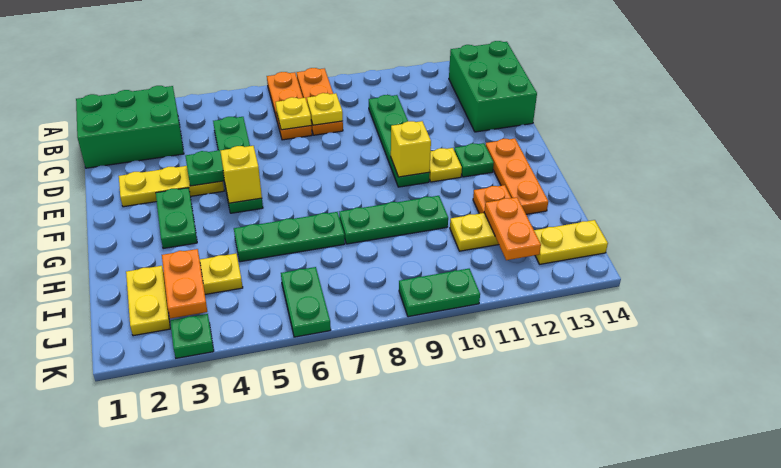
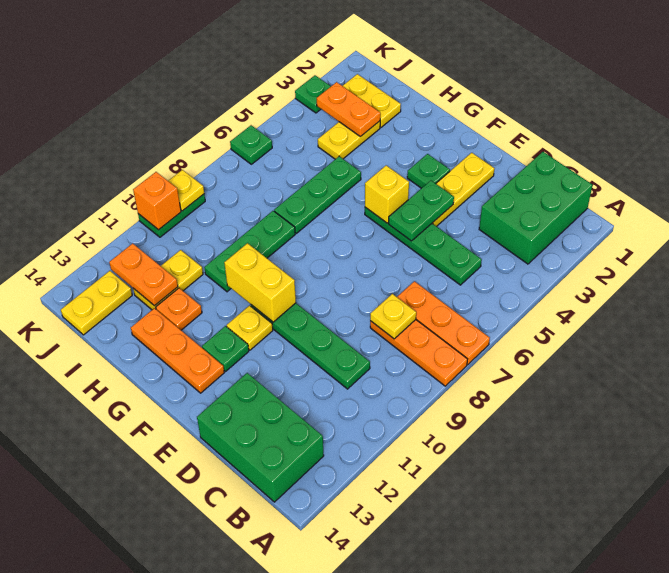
yellow 1x1 plate [276,97,311,130] -> yellow 1x1 plate moved to [169,170,204,211]
green 1x2 plate [156,188,197,249] -> green 1x1 plate [407,154,450,188]
yellow 1x1 brick [391,121,431,177] -> yellow 1x2 brick [224,243,296,322]
green 1x2 plate [281,267,331,337] -> green 1x1 plate [230,125,272,164]
none -> orange 1x1 brick [133,172,181,230]

